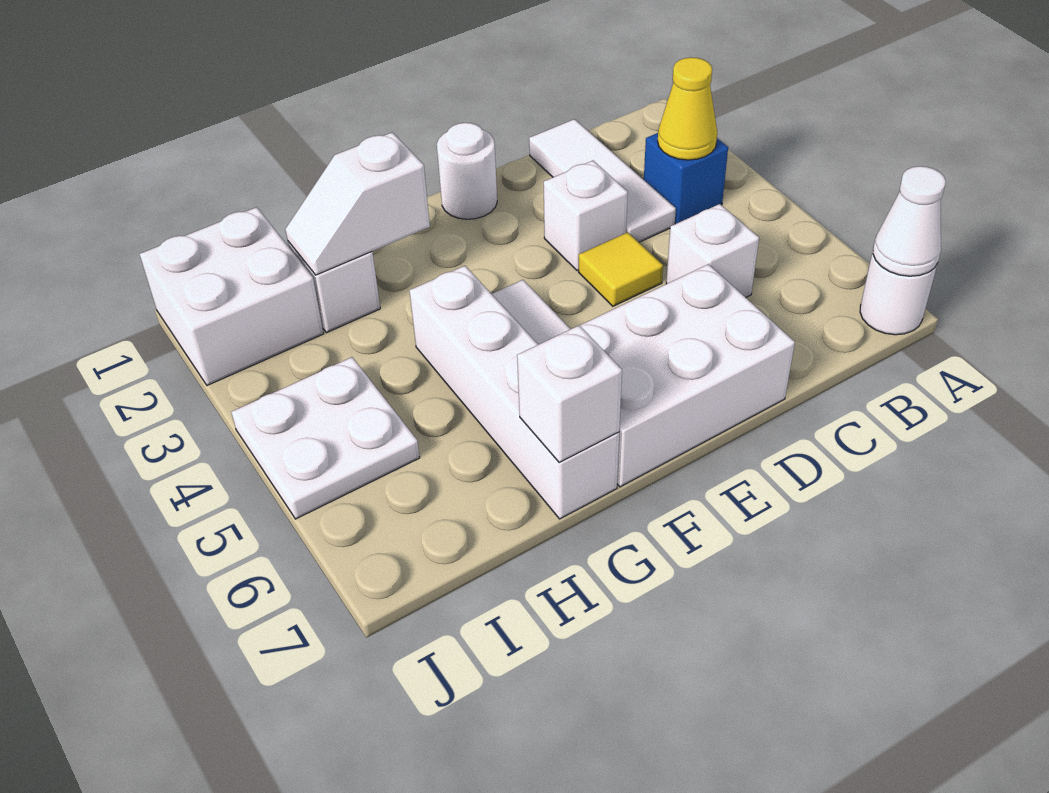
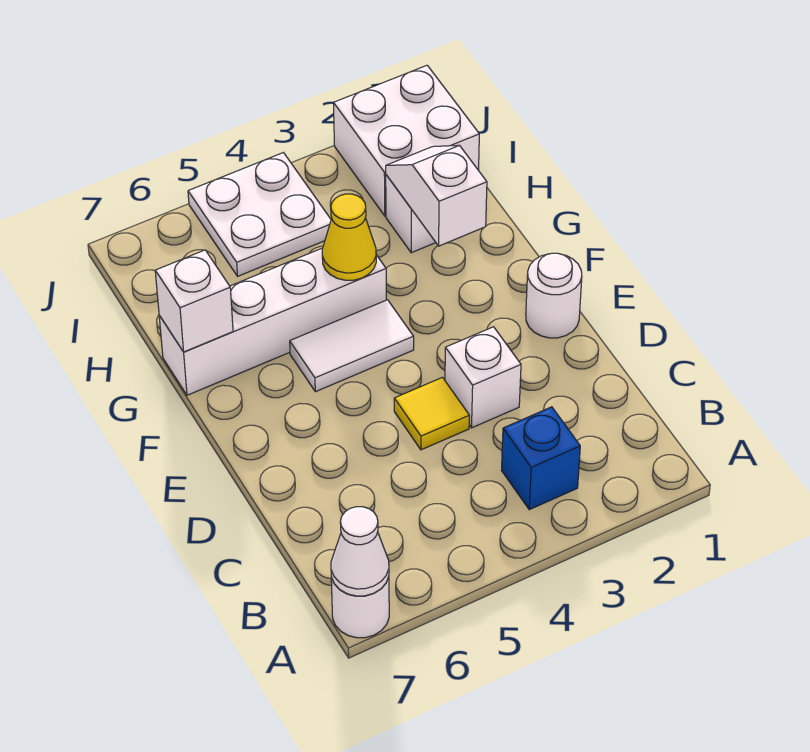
yellow 1x1 cone [658,57,717,160] -> yellow 1x1 cone moved to [322,194,376,280]
white 1x3 tile [529,119,676,242] -> none
white 1x1 brick [666,204,759,297] -> none
white 2x3 brick [580,264,795,487] -> none

